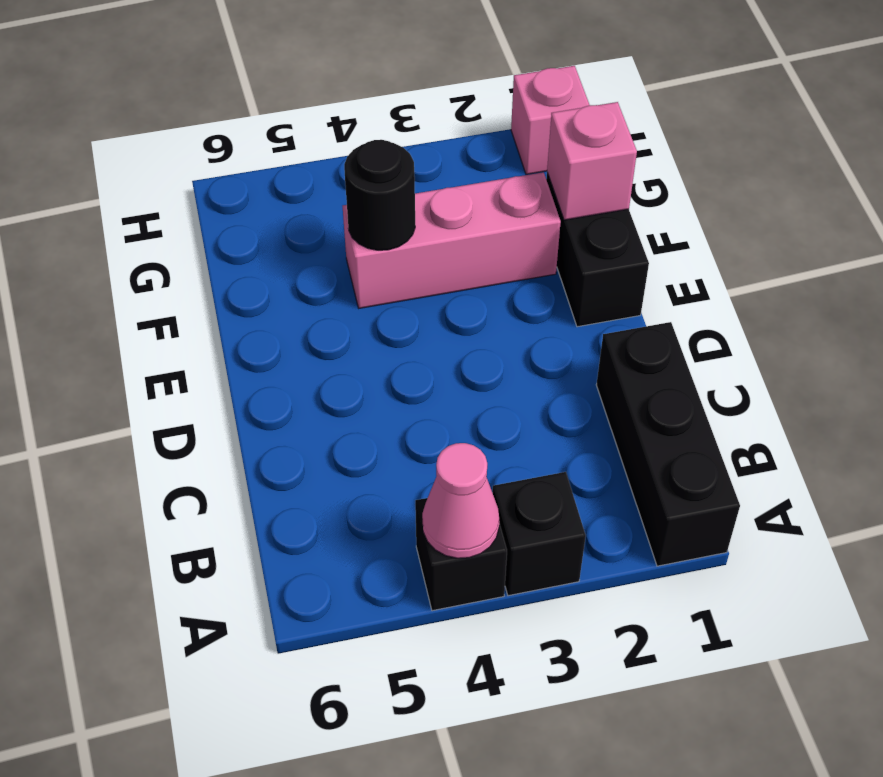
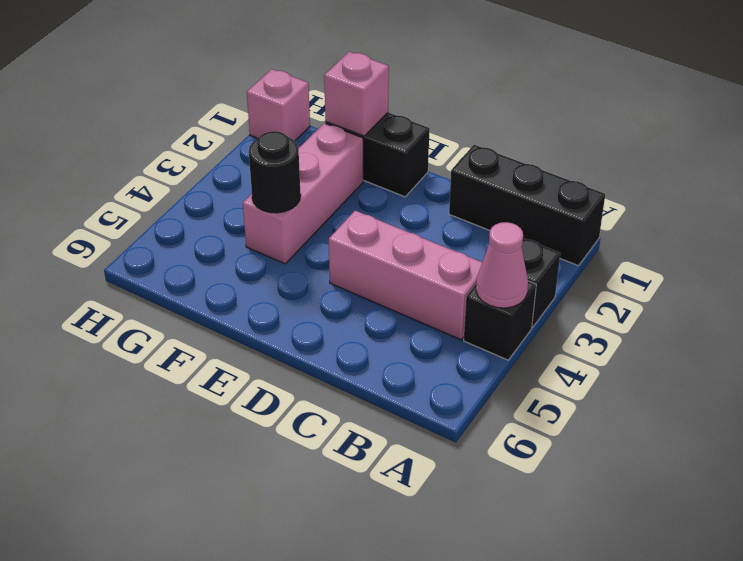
none -> pink 1x3 brick [329,211,482,340]

